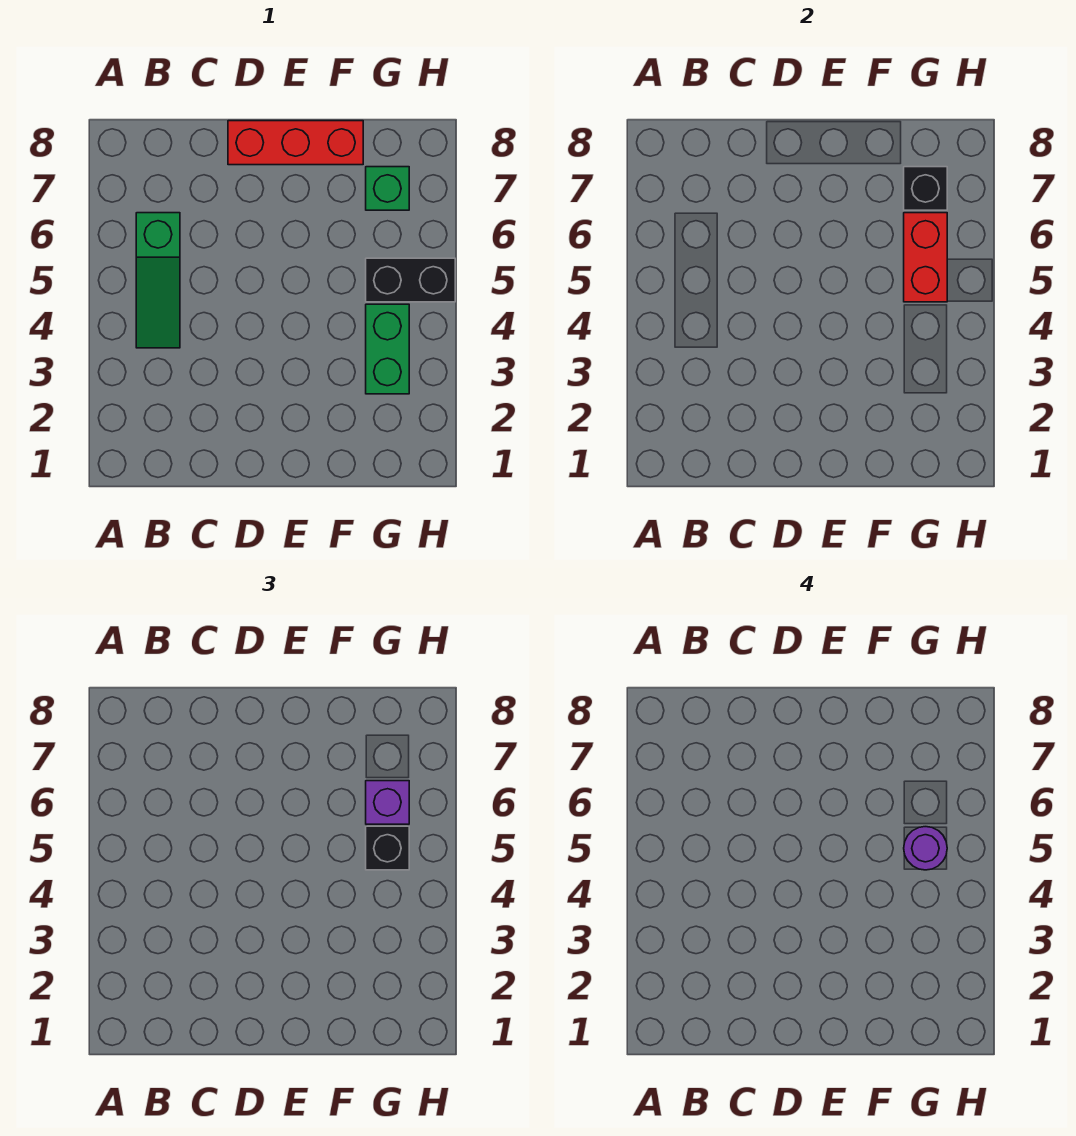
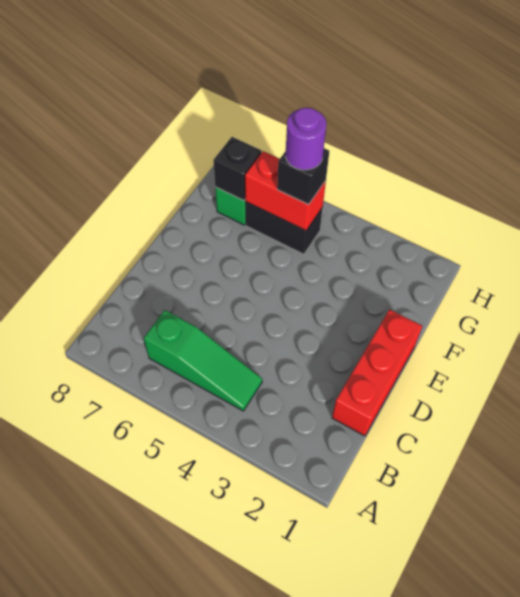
red 1x3 brick [228,121,363,165] -> red 1x3 brick moved to [332,310,422,436]
green 1x2 brick [366,304,409,394] -> none
black 1x2 brick [366,258,455,302] -> black 1x2 brick turned to [245,202,323,254]
purple 1x1 brick [366,781,409,824] -> none

